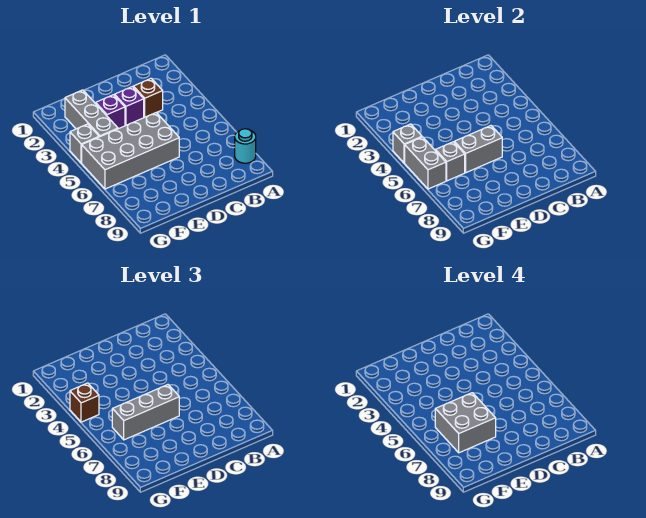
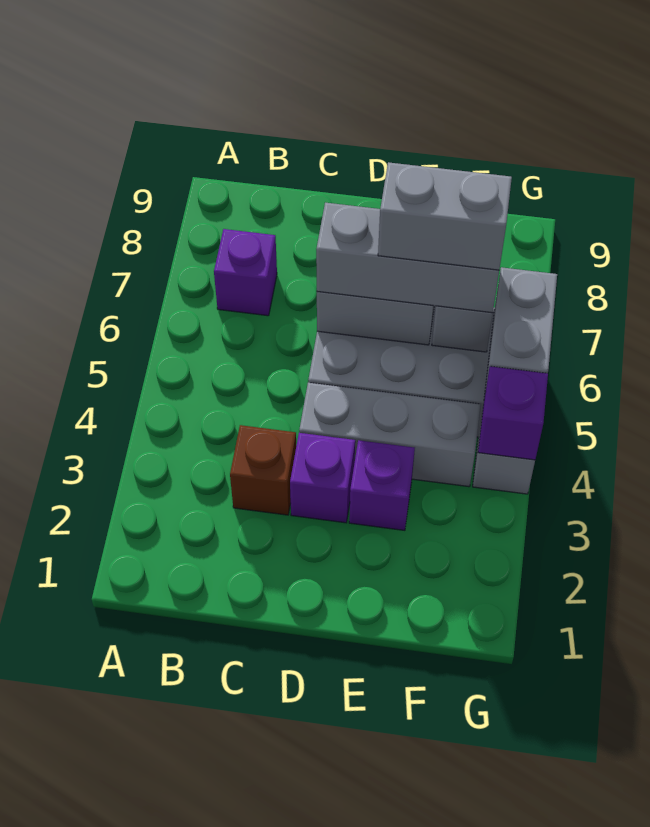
cyan 1x1 round brick [235,129,256,163] -> none
none -> purple 1x1 brick [214,229,277,316]
grey 2x2 brick [435,393,496,453] -> grey 1x2 brick [378,162,512,270]
grey 1x3 brick [65,90,118,137] -> grey 1x3 brick turned to [299,383,481,487]
grey 1x1 brick [393,124,422,163] -> purple 1x1 brick [478,366,548,460]
brown 1x1 brick [70,383,99,422] -> none

